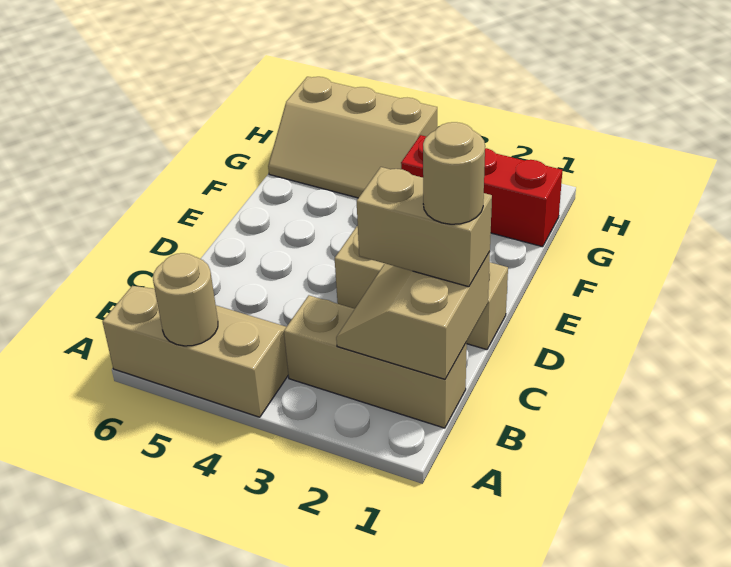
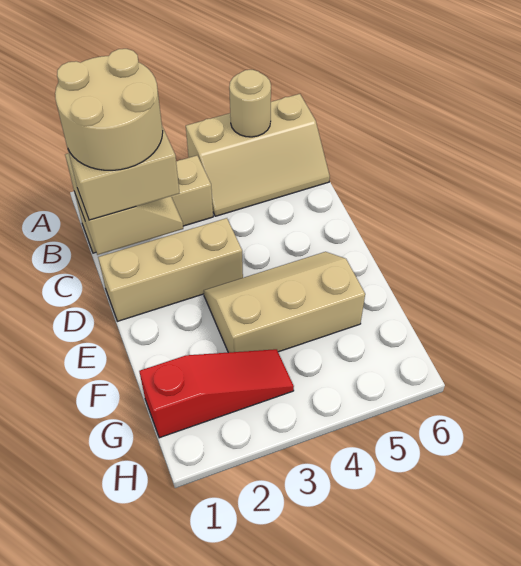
tan 1x1 round brick [423,122,485,224] -> tan 2x2 round brick [55,49,163,170]
red 1x3 brick [401,135,562,247] -> red 1x3 slope [139,349,294,438]
tan 2x3 slope [268,77,437,198] -> tan 2x3 slope moved to [204,252,365,353]

